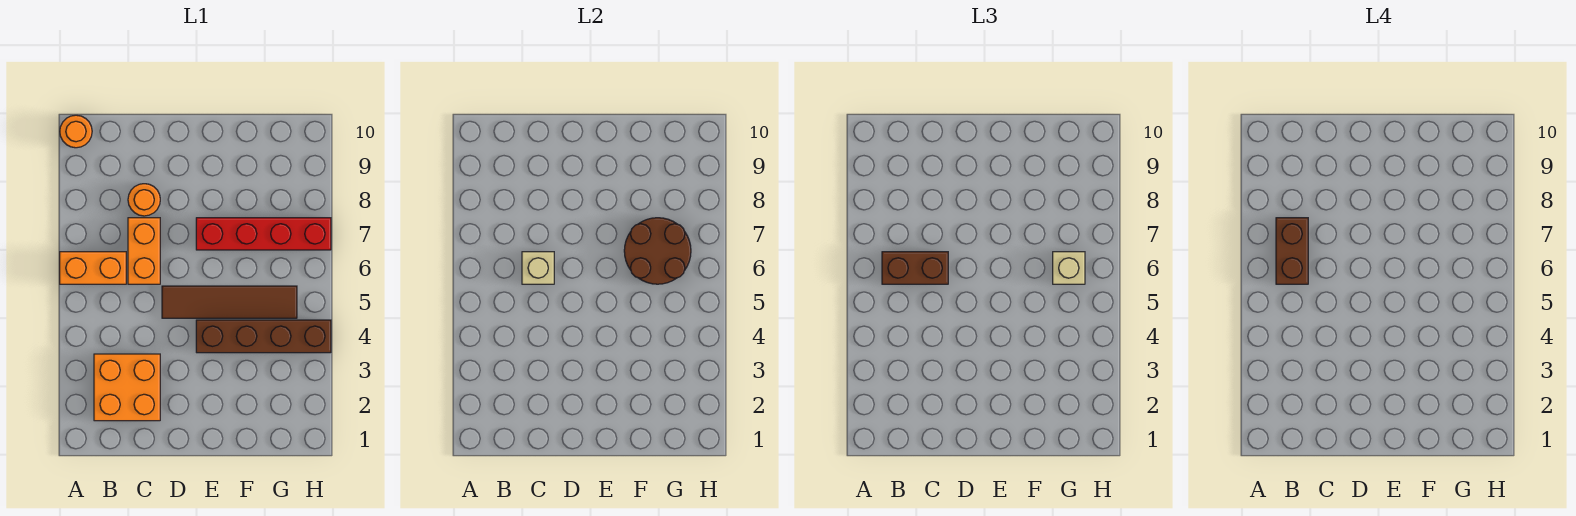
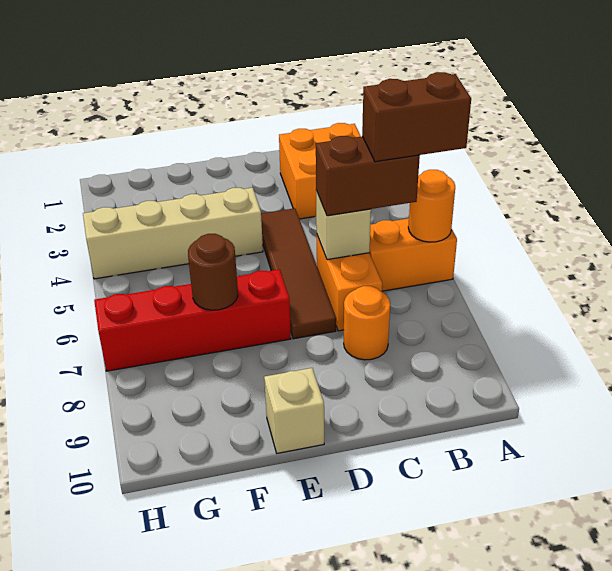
orange 1x1 round brick [60,115,92,148] -> orange 1x1 round brick moved to [408,170,455,242]
brown 1x2 brick [1276,218,1308,284] -> brown 1x2 brick turned to [362,72,471,162]
brown 1x4 tile [162,286,297,318] -> brown 1x4 tile turned to [261,208,336,339]
brown 1x4 brick [196,320,331,353] -> tan 1x4 brick [83,188,263,279]
brown 2x2 round brick [624,218,691,284] -> brown 1x1 round brick [188,234,238,310]
tan 1x1 brick [1053,252,1085,284] -> tan 1x1 brick moved to [264,368,324,453]

